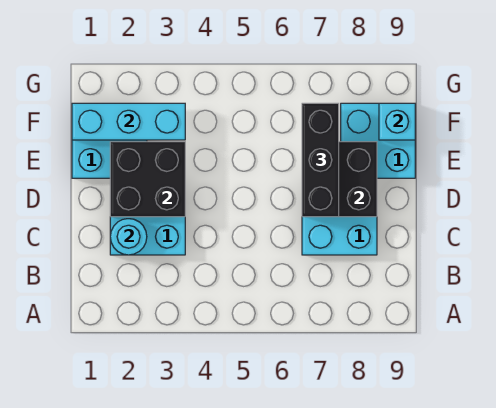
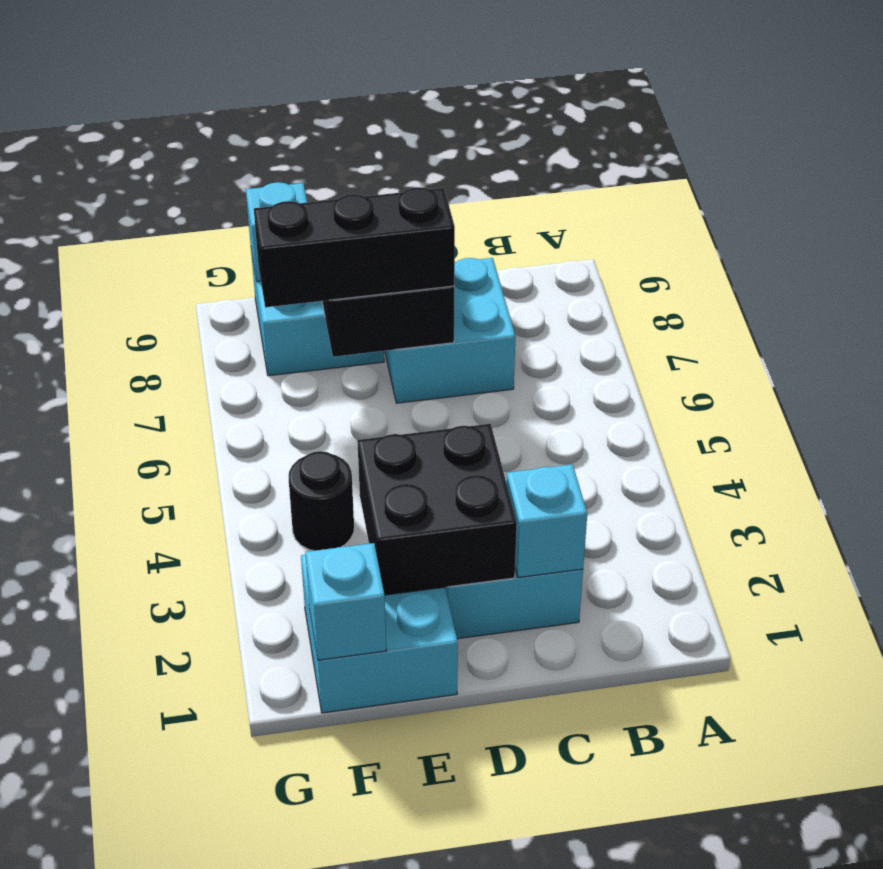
cyan 1x1 round brick [110,219,147,255] -> cyan 1x1 brick [507,464,587,578]
cyan 1x3 brick [72,103,185,140] -> cyan 1x1 brick [305,543,386,660]
none -> black 1x1 round brick [289,451,354,551]

